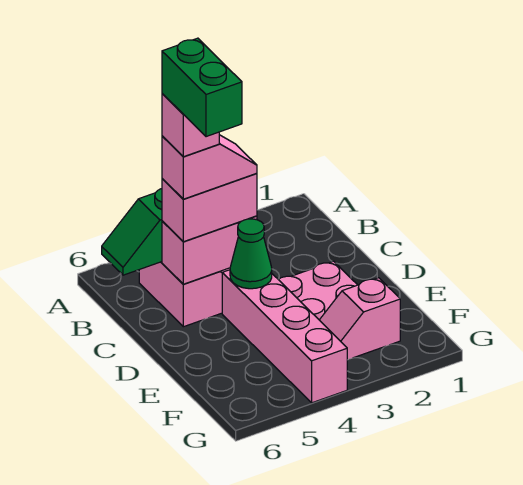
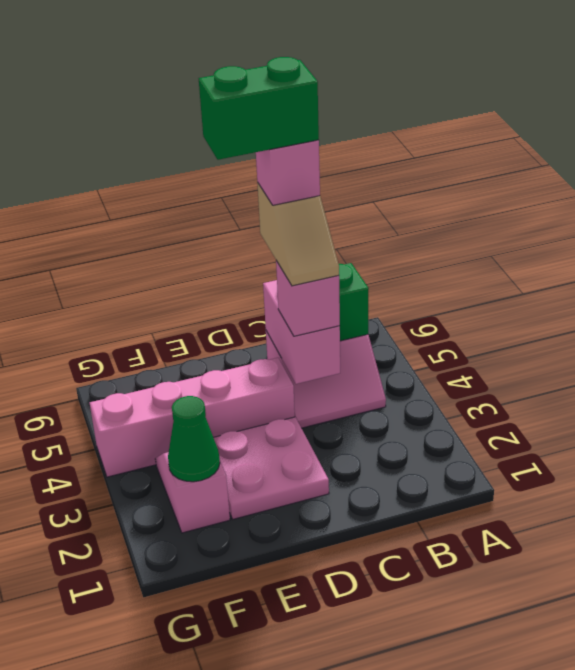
pink 1x2 brick [162,173,257,242] -> pink 1x1 brick [276,261,340,336]
pink 1x2 slope [162,135,257,199] -> tan 1x2 slope [257,182,339,286]
green 1x1 cone [230,219,272,289] -> green 1x1 cone moved to [168,396,220,482]

